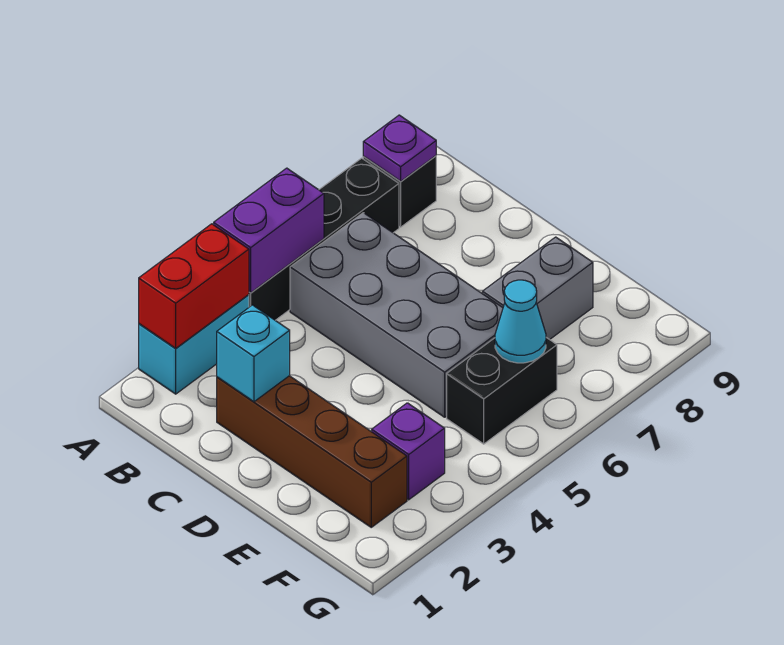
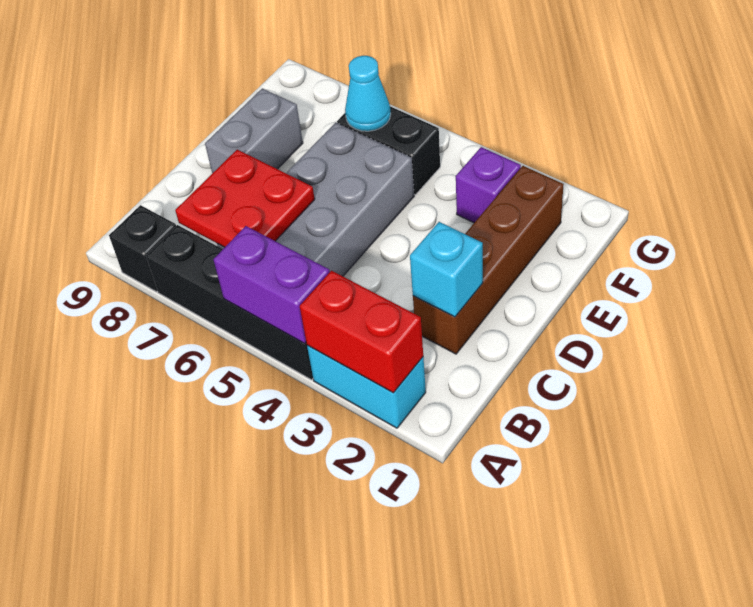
purple 1x1 plate [363,115,436,182] -> none
none -> red 2x2 plate [175,150,315,247]
grey 1x2 brick [482,237,593,340] -> grey 1x2 brick turned to [205,88,303,173]

